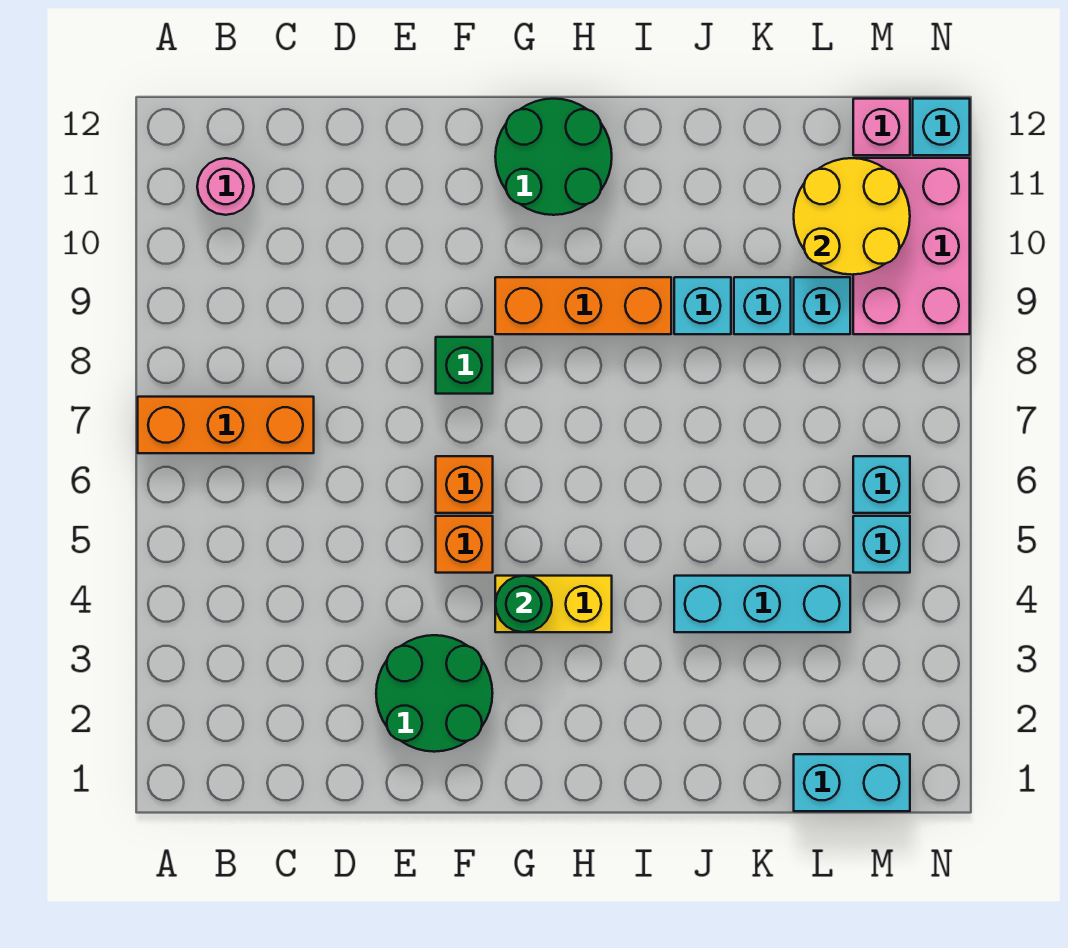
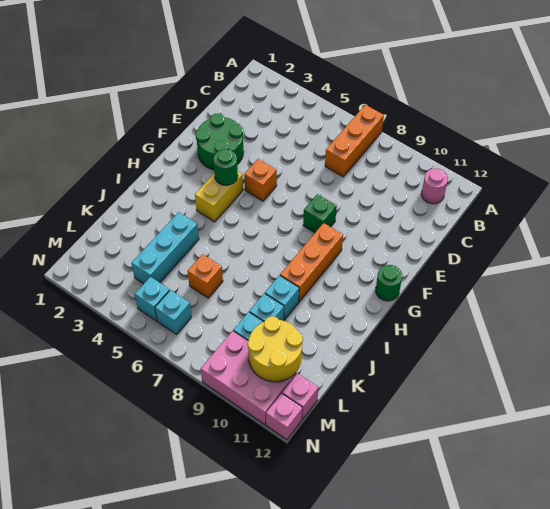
orange 1x1 brick [436,456,493,513] -> orange 1x1 brick moved to [188,254,223,298]
green 2x2 round brick [495,99,612,215] -> green 1x1 round brick [375,265,402,301]
cyan 1x2 brick [794,754,910,811] -> none
cyan 1x1 brick [913,99,970,155] -> pink 1x1 brick [266,394,303,440]

